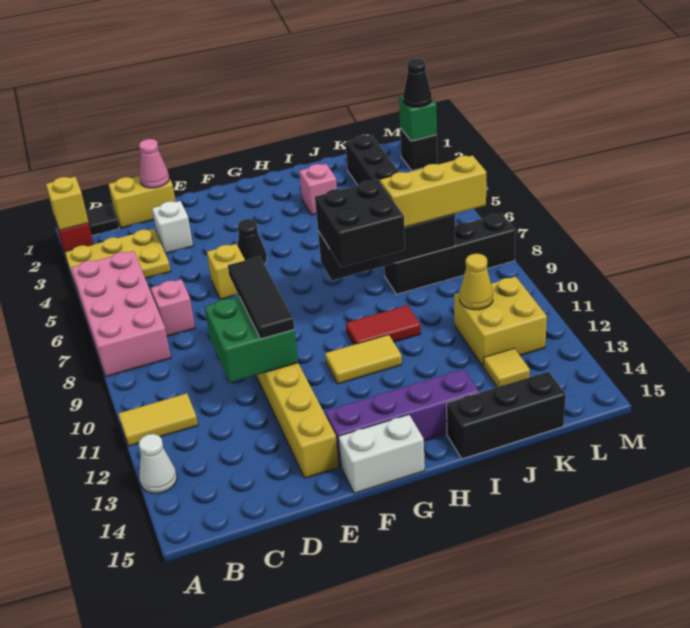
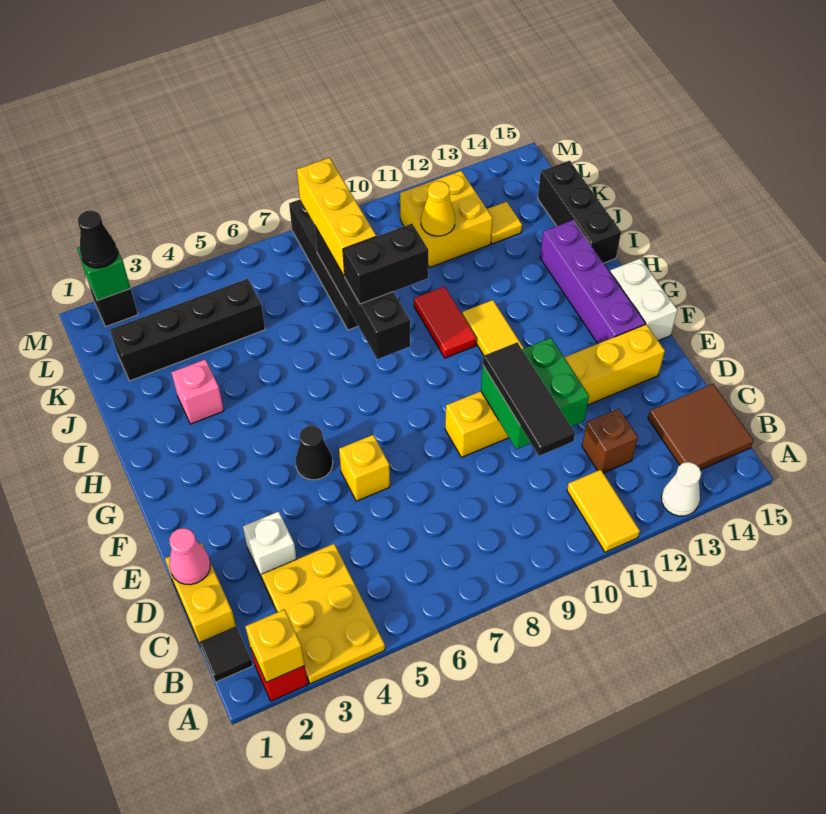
pink 2x4 brick [71,251,171,377] -> none
none -> brown 2x2 tile [648,384,754,470]
pink 1x1 brick [151,279,195,336] -> none
none -> brown 1x1 brick [582,409,638,473]
black 1x3 tile [228,257,294,339] -> black 1x3 tile turned to [483,343,575,456]
black 2x2 brick [315,180,405,267] -> black 1x2 brick [343,224,428,304]

